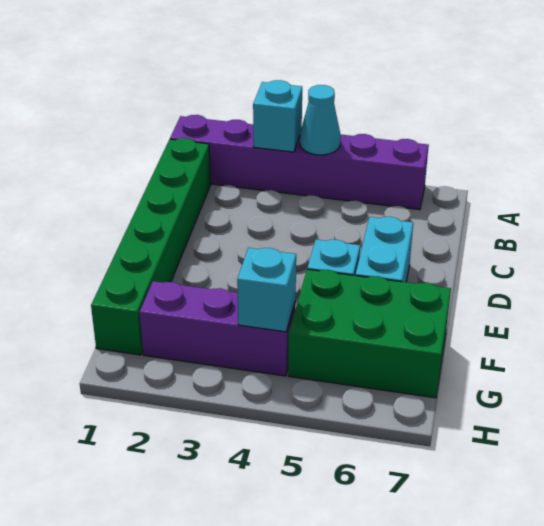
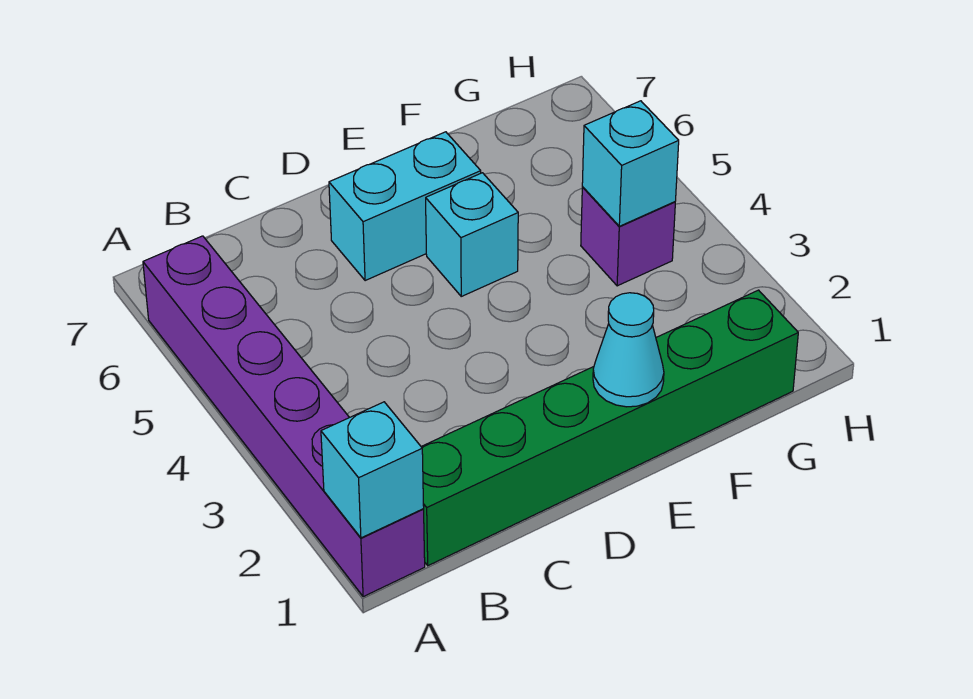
cyan 1x1 brick [253,80,302,152] -> cyan 1x1 brick moved to [321,402,424,538]
cyan 1x1 cone [300,85,341,155] -> cyan 1x1 cone moved to [593,293,664,407]
green 2x3 brick [288,269,451,398] -> none
purple 1x3 brick [140,281,296,376] -> purple 1x1 brick [581,187,675,286]

